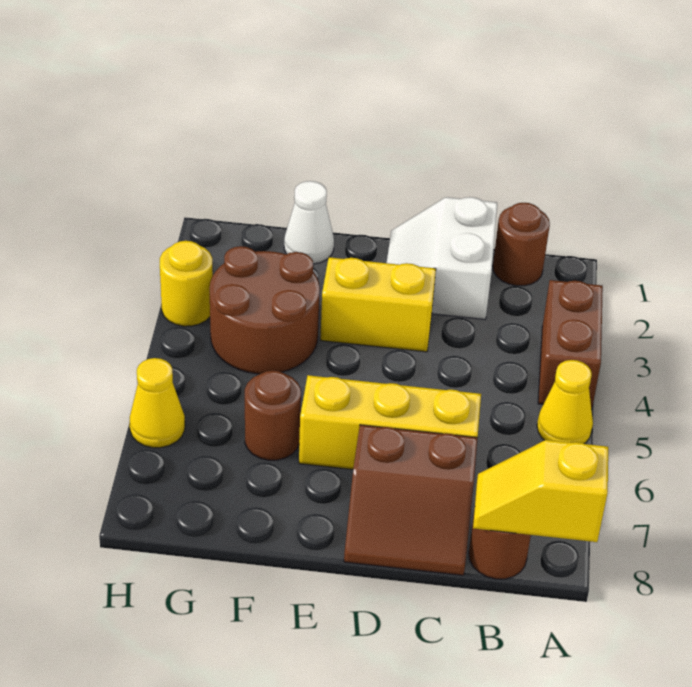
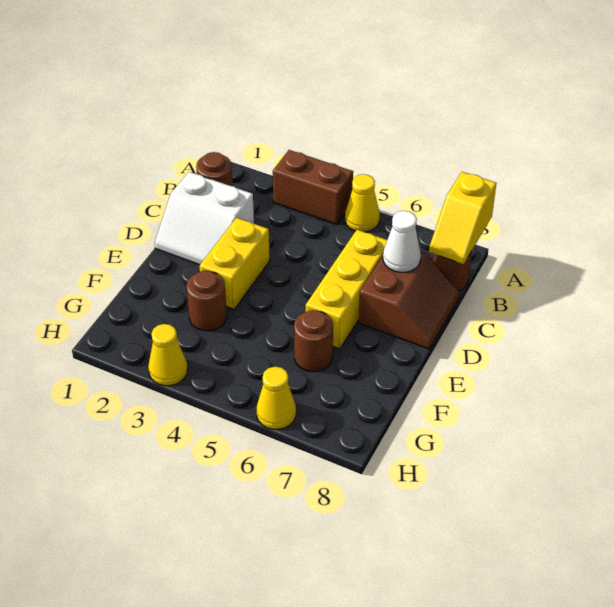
white 1x1 cone [284,181,334,264] -> white 1x1 cone moved to [383,211,421,272]
brown 2x2 round brick [209,246,320,374] -> brown 1x1 round brick [187,270,227,331]
yellow 1x1 round brick [160,241,213,326] -> yellow 1x1 cone [148,324,188,386]

